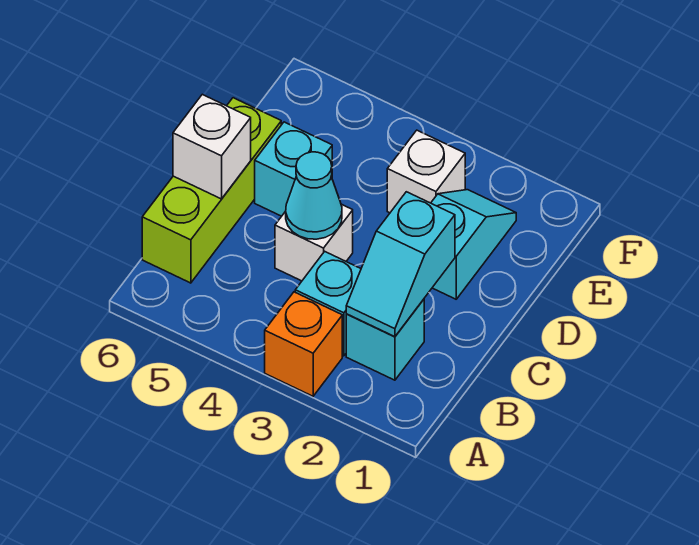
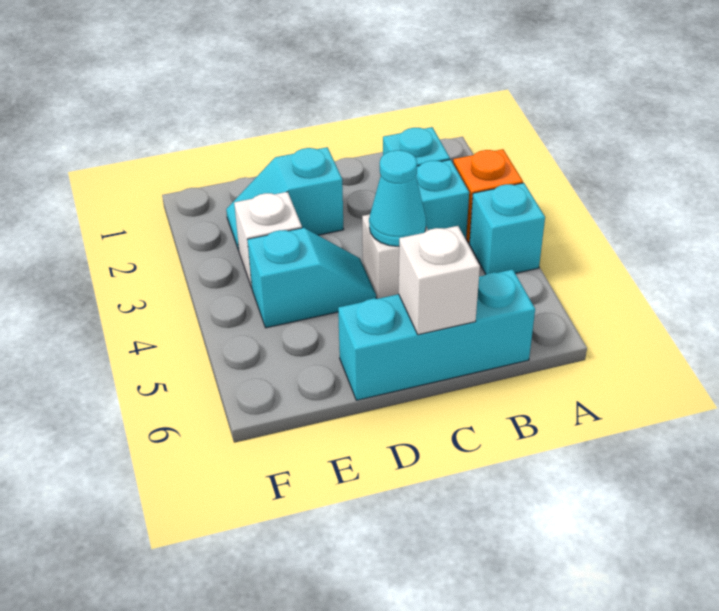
cyan 1x2 slope [346,192,455,337] -> cyan 1x2 slope moved to [248,228,376,328]
lime 1x3 brick [142,98,281,283] -> cyan 1x3 brick [338,269,535,400]
cyan 1x1 brick [255,122,332,216] -> cyan 1x1 brick moved to [469,183,545,274]

